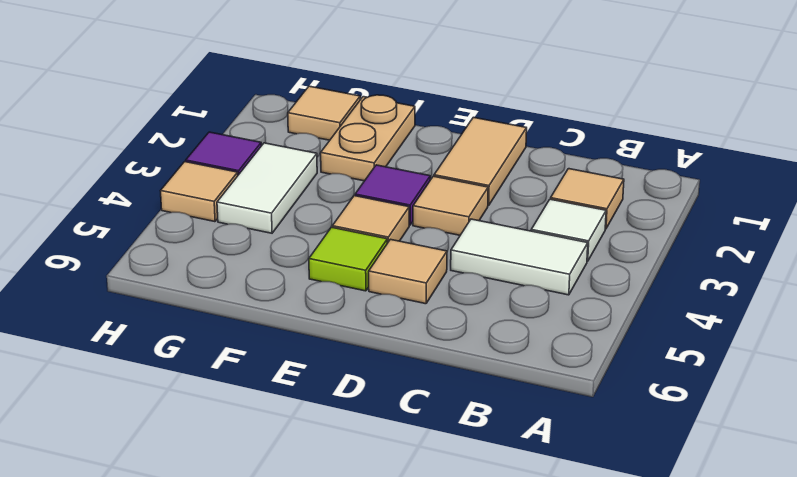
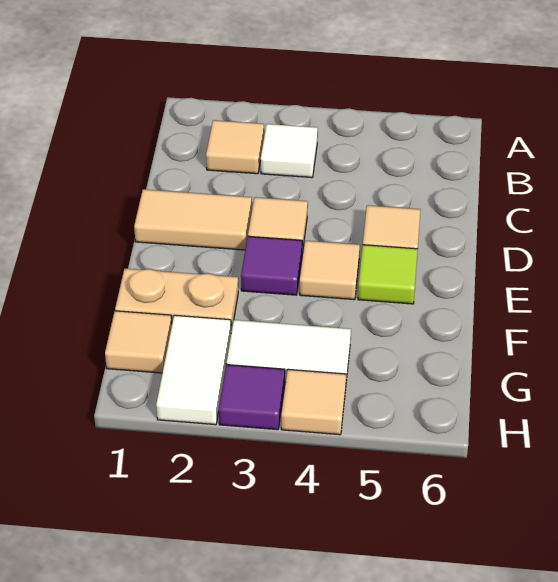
white 1x2 tile [451,219,588,295] -> white 1x2 tile moved to [156,315,231,425]

